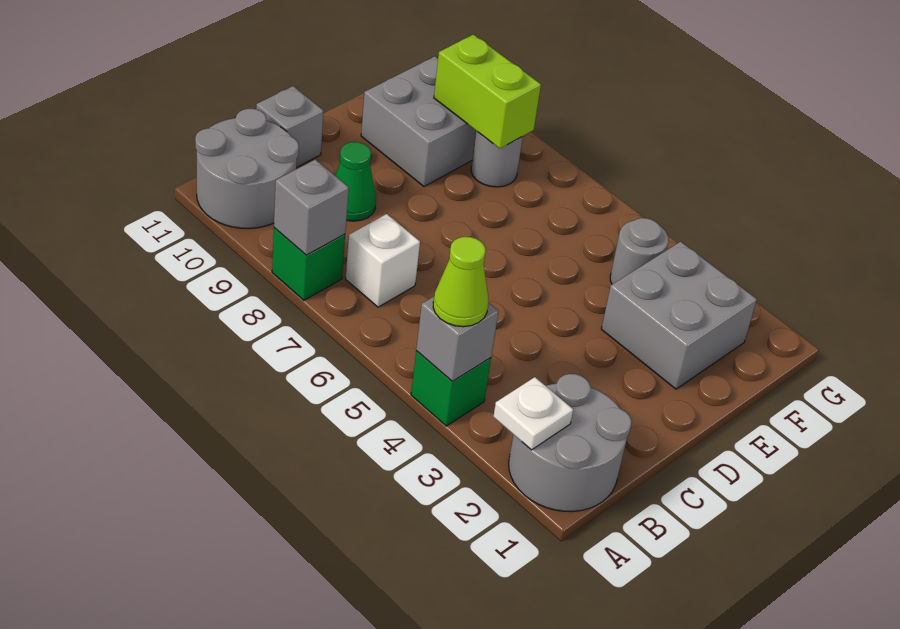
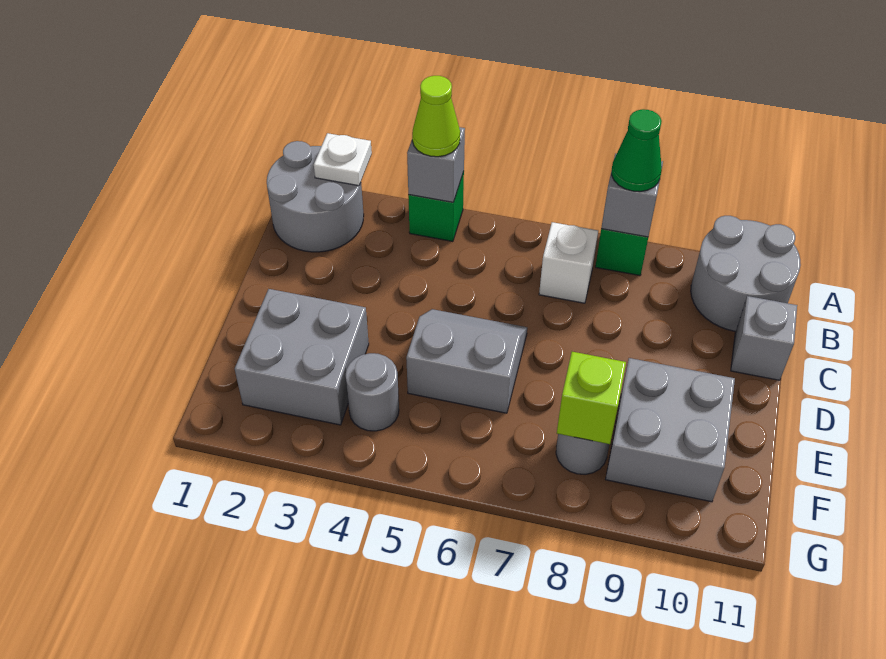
green 1x1 cone [335,142,376,221] -> green 1x1 cone moved to [612,109,662,192]
none -> grey 2x2 slope [406,309,527,413]
lime 1x2 brick [434,35,541,149] -> lime 1x1 brick [557,352,626,444]

